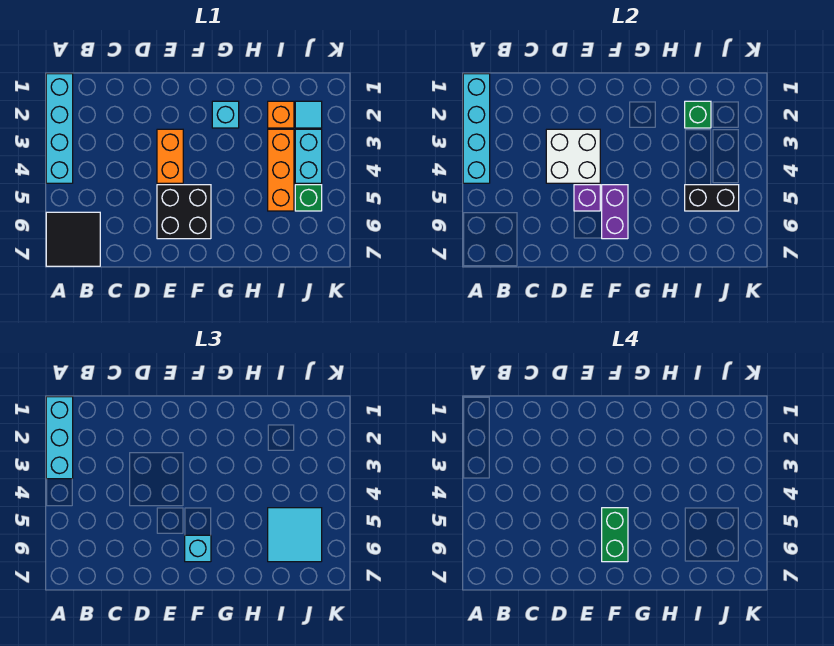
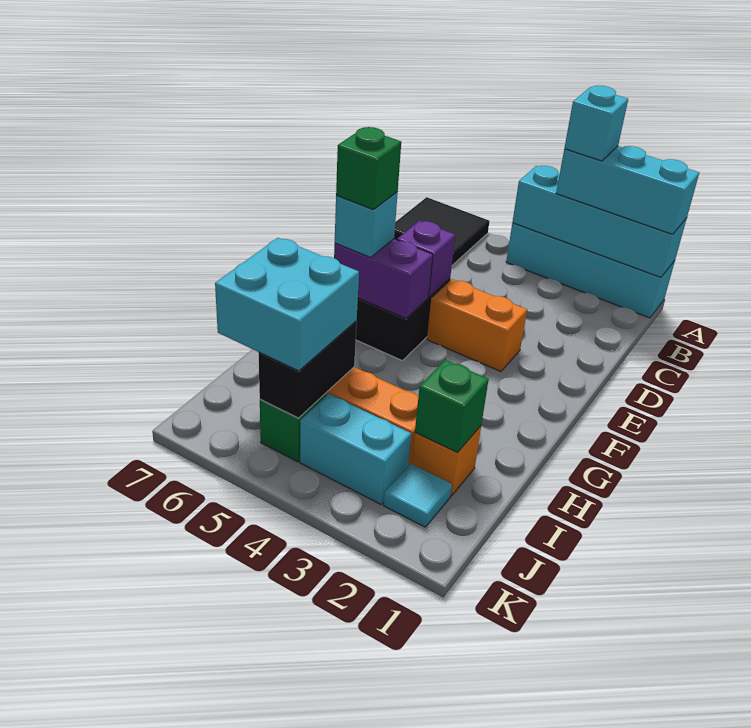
white 2x2 brick [546,129,600,183] -> none
green 1x2 brick [602,508,628,562] -> green 1x1 brick [336,127,401,210]
cyan 1x1 brick [212,101,239,128] -> cyan 1x1 brick moved to [564,85,628,161]
cyan 2x2 tile [268,508,322,562] -> cyan 2x2 brick [215,238,359,371]

